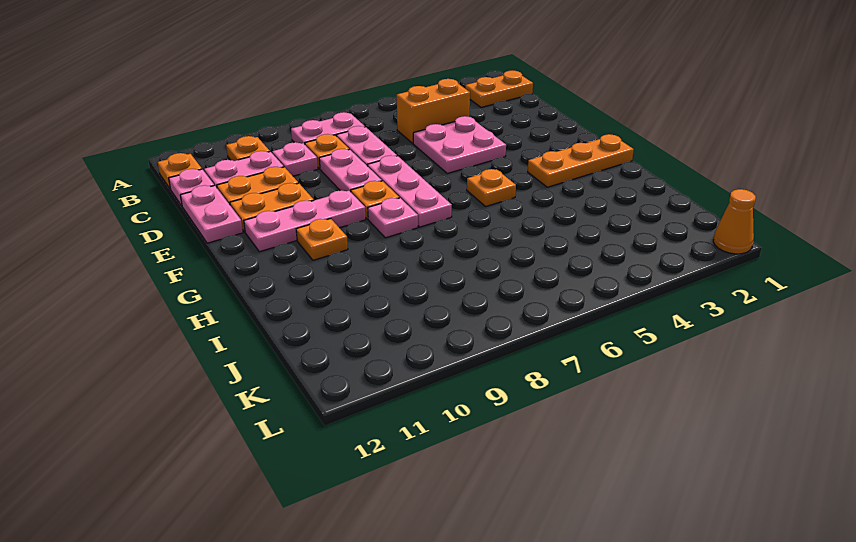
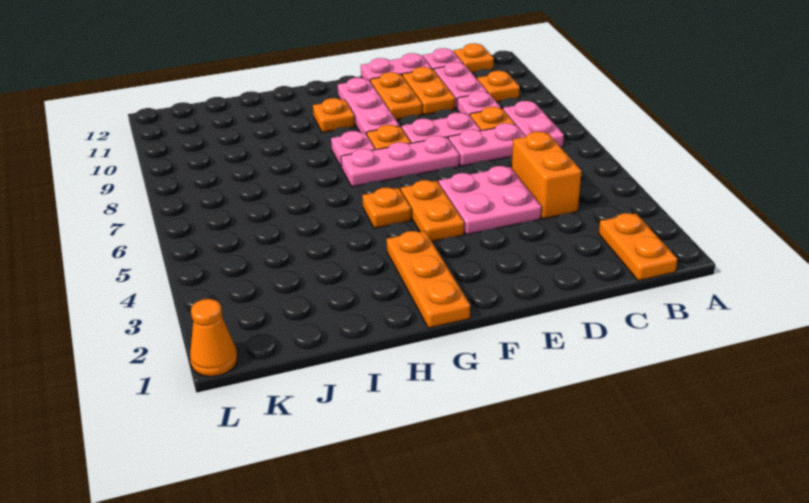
none -> orange 1x2 plate [401,180,464,242]

